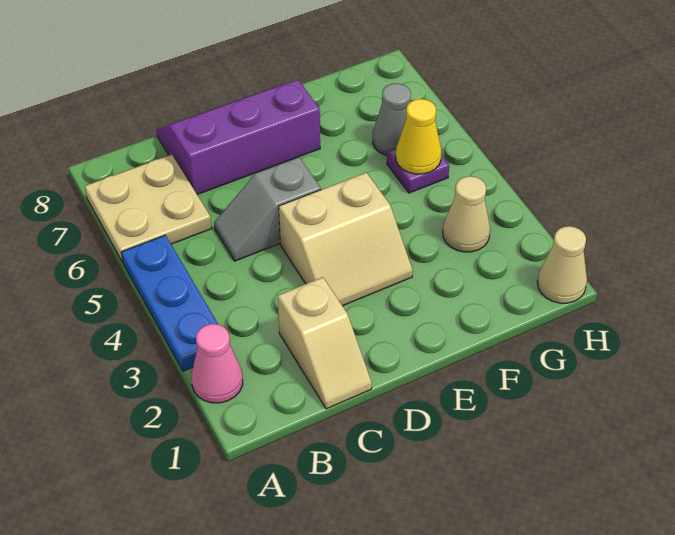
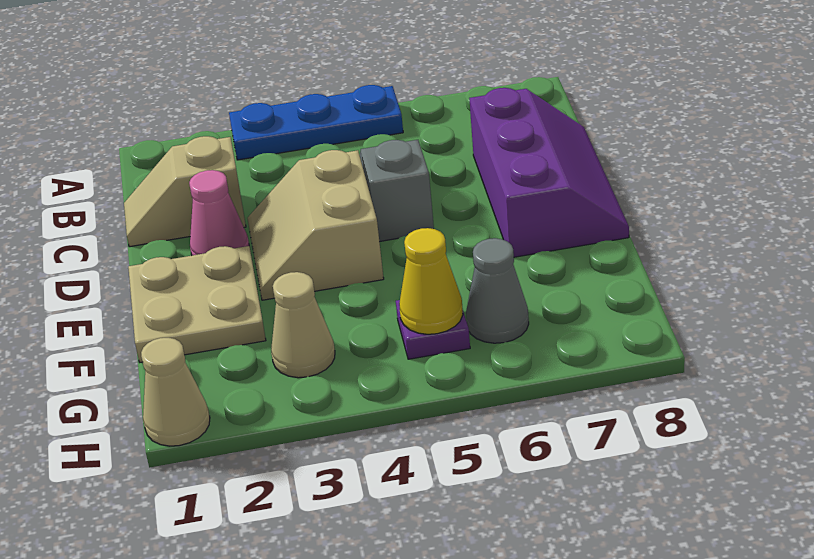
pink 1x1 cone [191,324,243,403] -> pink 1x1 cone moved to [189,170,249,255]
tan 2x2 plate [85,155,212,262] -> tan 2x2 plate moved to [128,246,266,362]

